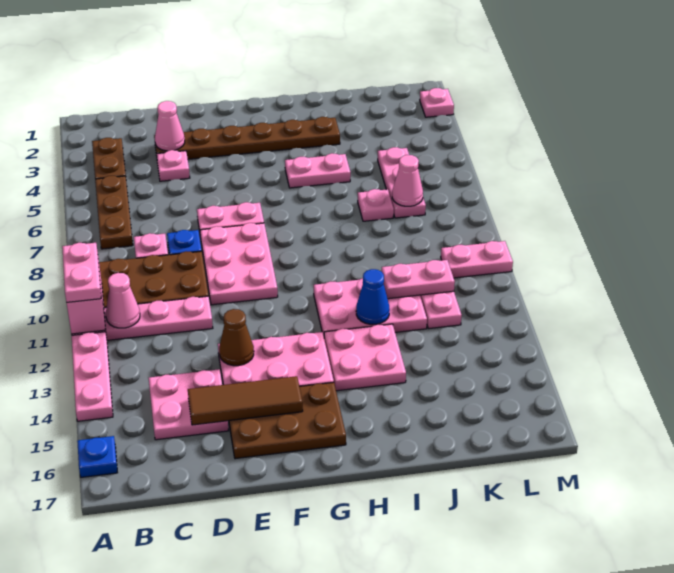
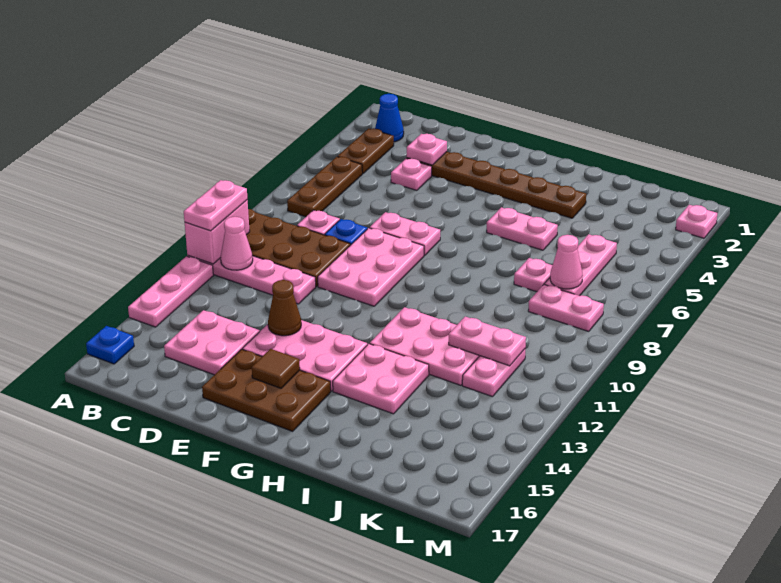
pink 1x1 cone [155,101,185,151] -> pink 1x1 plate [407,134,447,165]
brown 1x3 tile [188,376,303,425] -> brown 1x1 tile [252,349,300,388]
blue 1x1 cone [356,269,390,324] -> blue 1x1 cone moved to [375,94,404,142]
pink 1x2 plate [441,241,513,278] -> pink 1x2 plate moved to [528,285,604,331]

